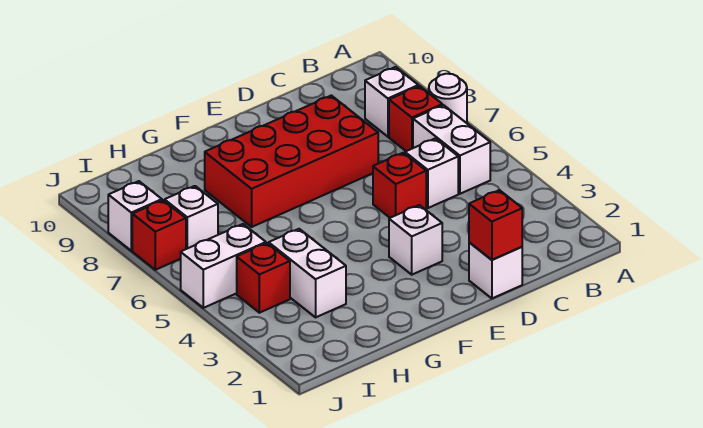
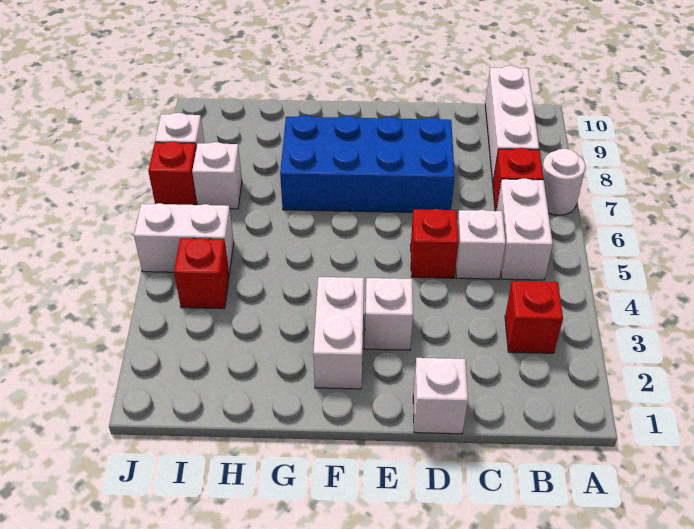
white 1x1 brick [365,67,418,137] -> white 1x3 brick [485,66,539,182]
red 1x1 brick [469,190,522,260] -> red 1x1 brick moved to [505,281,563,353]
red 2x4 brick [205,96,378,227] -> blue 2x4 brick [280,115,455,212]
white 1x2 brick [269,229,346,317] -> white 1x2 brick moved to [313,277,364,389]

